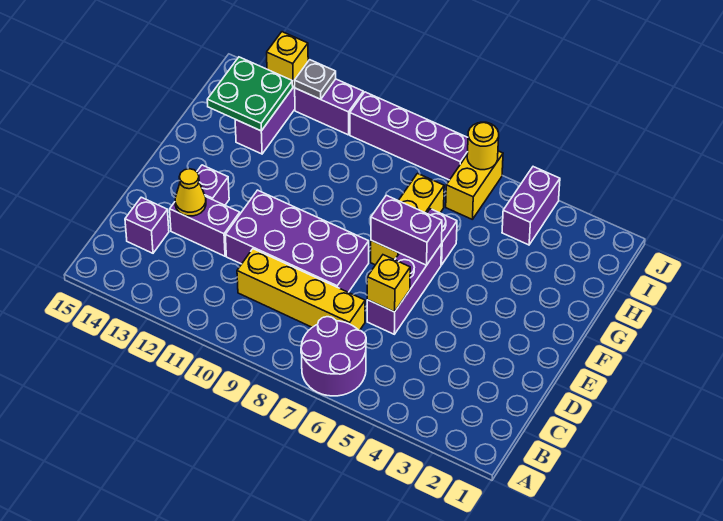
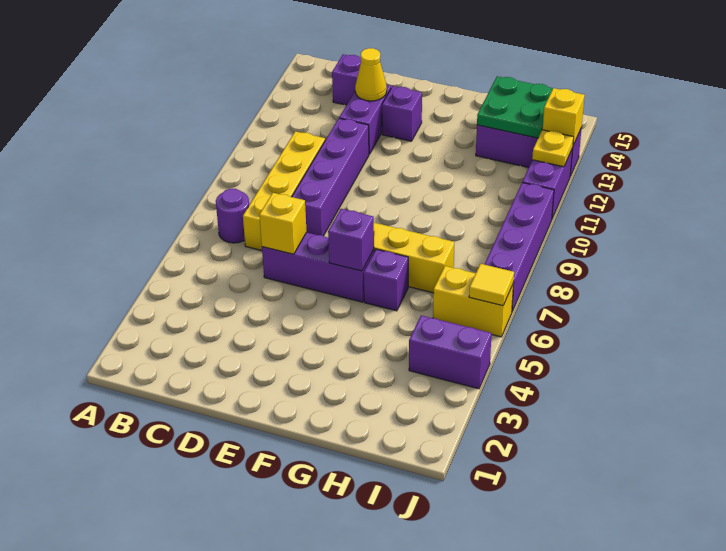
purple 2x2 round brick [301,317,366,396] -> purple 1x1 round brick [216,189,249,243]
purple 2x4 brick [225,190,369,292] -> purple 1x4 brick [292,118,369,236]
purple 1x2 brick [371,195,442,265] -> purple 1x1 brick [328,209,374,271]
yellow 1x1 round brick [467,122,499,170] -> yellow 1x1 tile [469,264,514,306]
grey 1x1 plate [294,60,336,99] -> yellow 1x1 plate [532,130,574,167]

